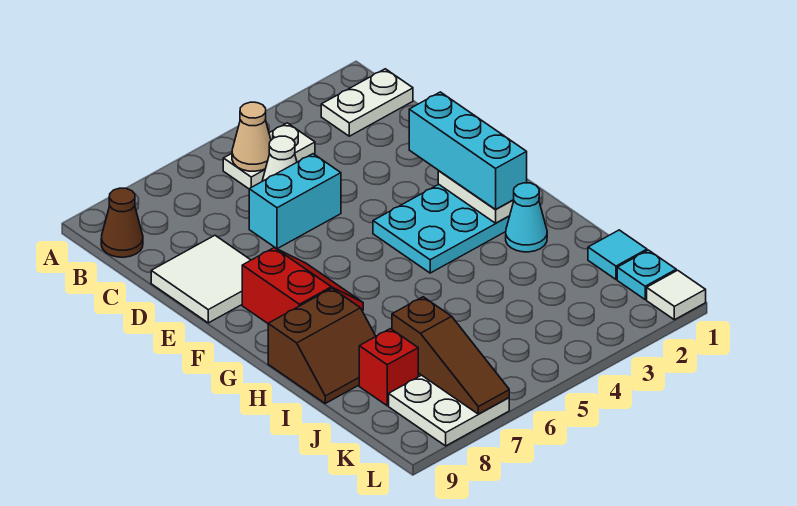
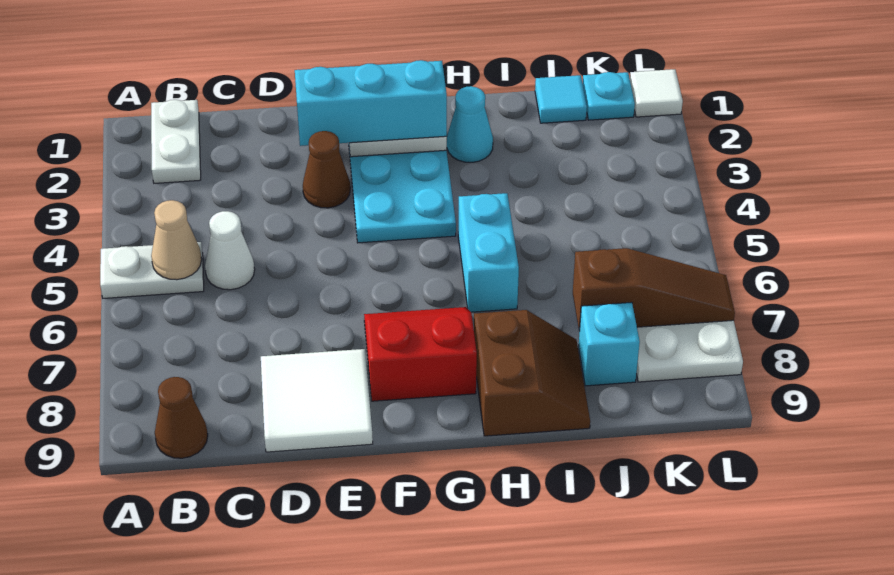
white 1x2 plate [223,123,315,189] -> white 1x2 plate turned to [100,242,204,298]
cyan 1x2 brick [249,154,341,249] -> cyan 1x2 brick moved to [458,193,519,312]
none -> brown 1x1 cone [303,131,350,208]
red 1x1 brick [359,329,418,406] -> cyan 1x1 brick [578,302,640,386]

